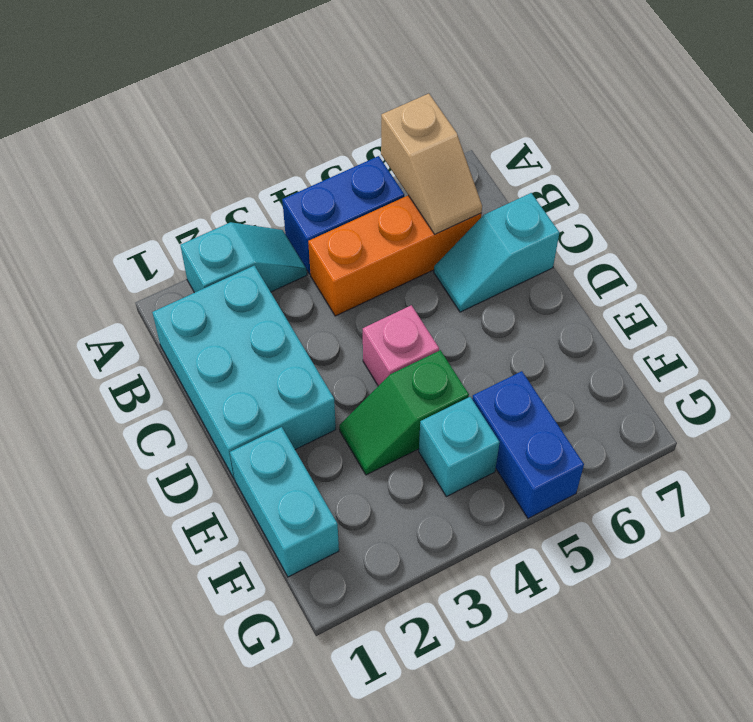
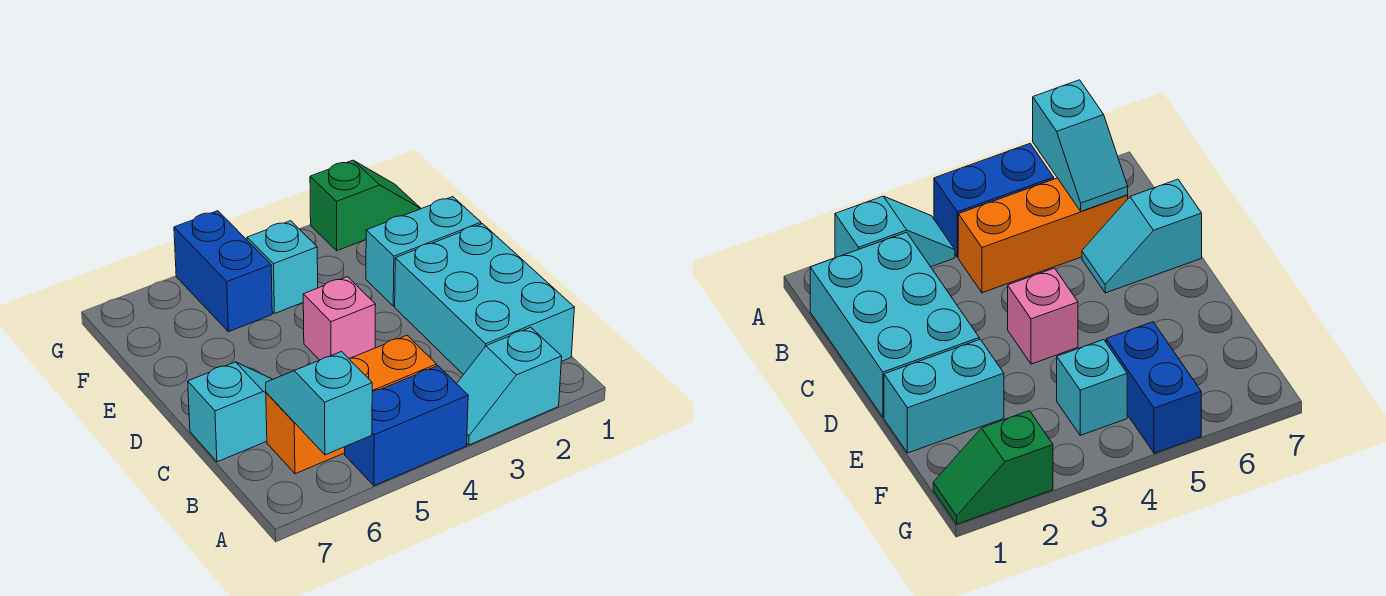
tan 1x2 slope [381,94,482,234] -> cyan 1x2 slope [266,352,372,455]
cyan 1x2 brick [230,427,339,577] -> cyan 1x2 brick turned to [366,197,481,306]
green 1x2 slope [339,350,469,475] -> green 1x2 slope moved to [310,160,421,251]

